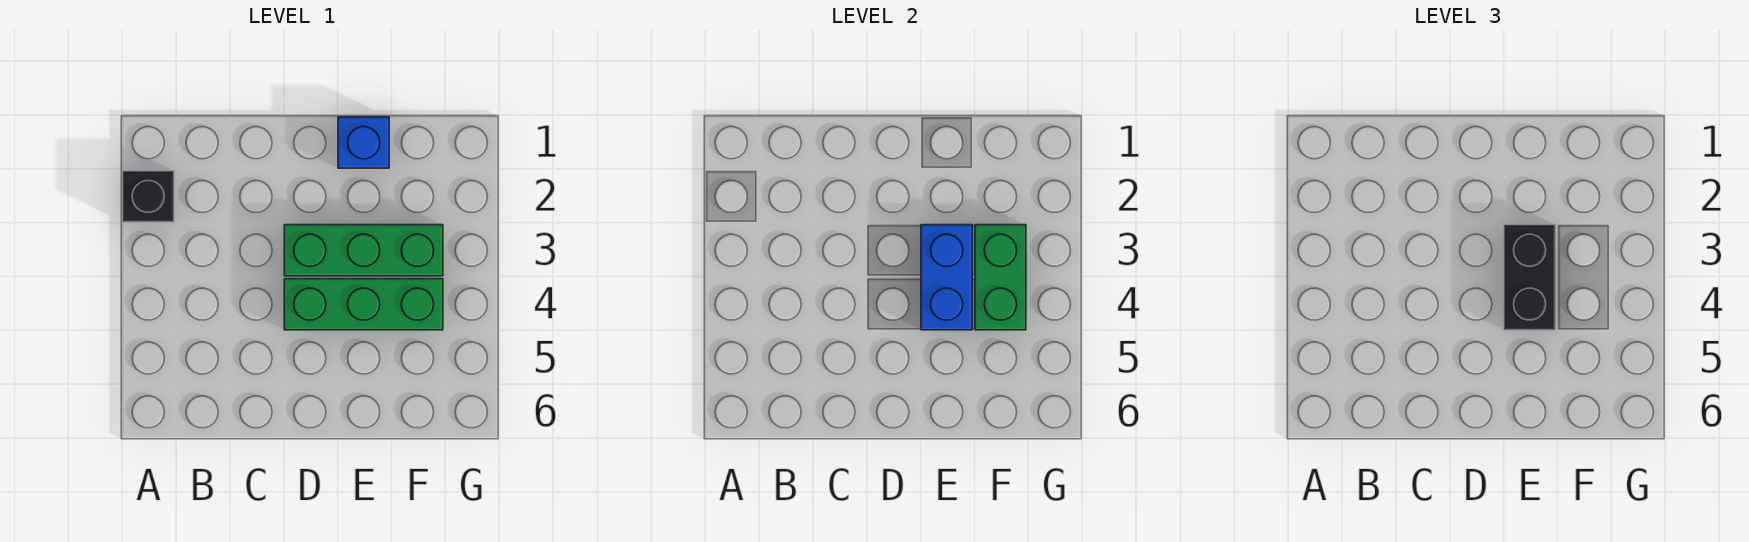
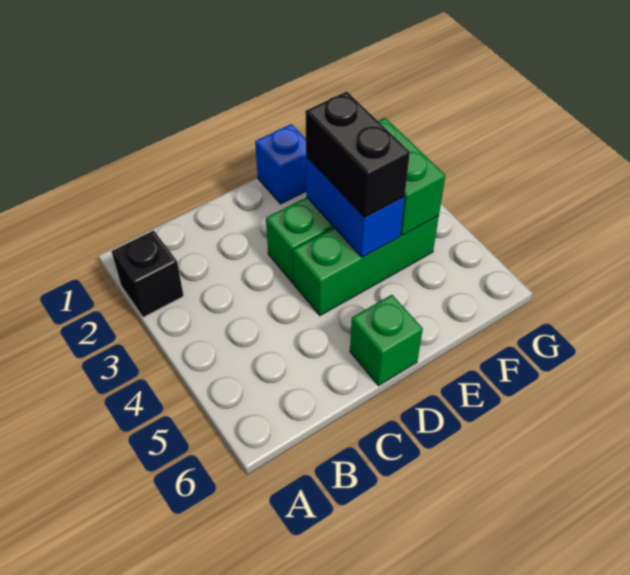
none -> green 1x1 brick [350,295,423,386]

